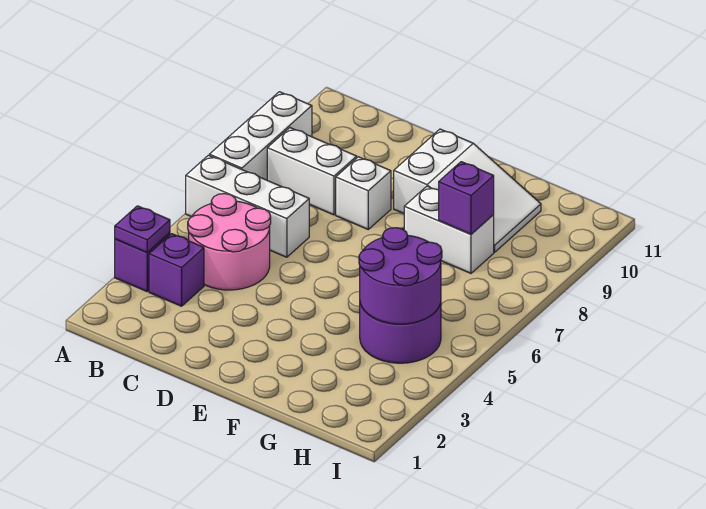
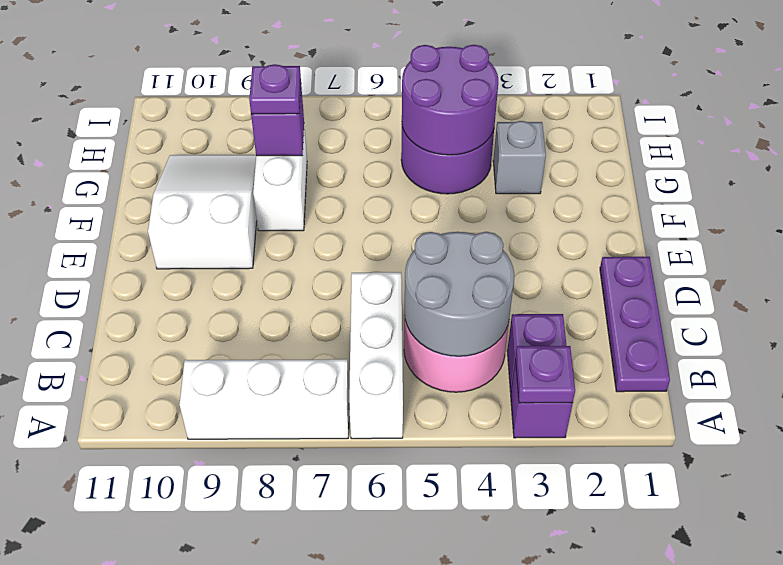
none -> purple 1x3 plate [600,257,670,392]
none -> grey 2x2 round brick [405,232,514,356]
white 1x2 brick [267,128,357,215] -> none
white 1x1 brick [336,157,391,229] -> none
none -> grey 1x1 brick [493,121,546,194]
none -> purple 1x1 plate [249,64,301,114]

